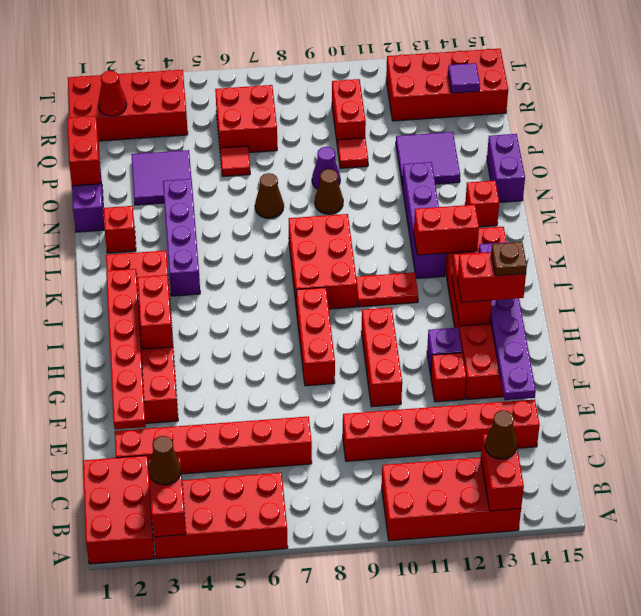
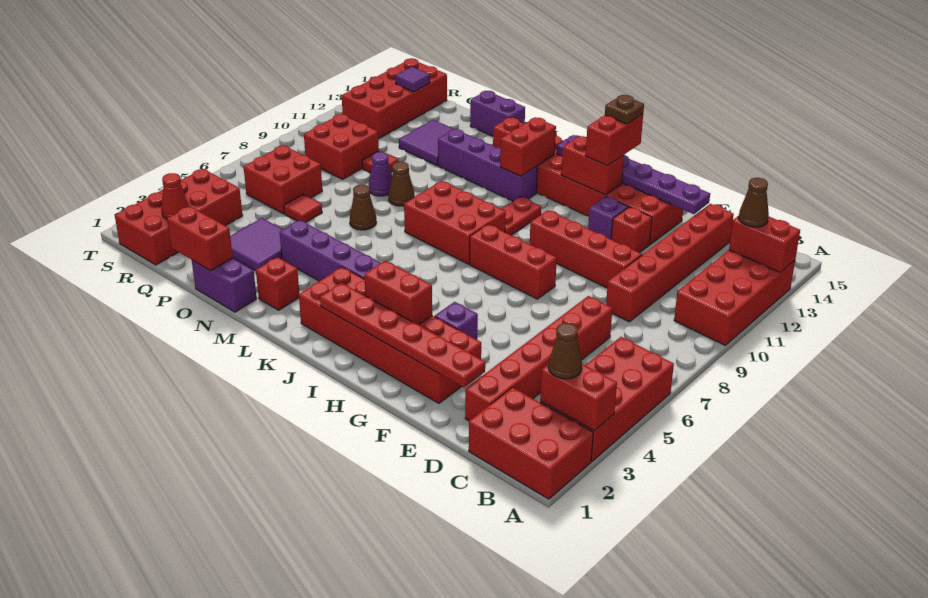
red 1x3 brick [361,307,402,407] -> red 1x4 brick [530,210,642,288]
none -> purple 1x1 brick [435,302,478,340]
red 1x2 brick [332,79,366,144] -> red 2x2 brick [304,114,379,179]

